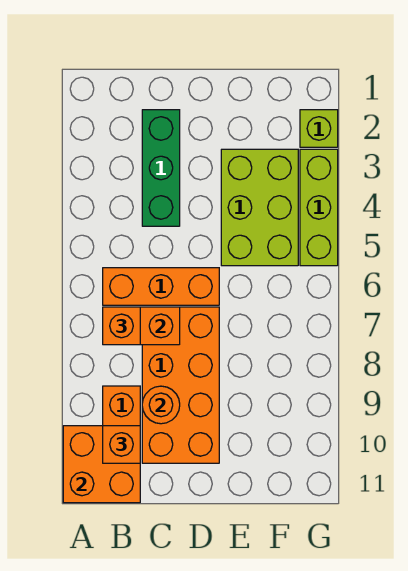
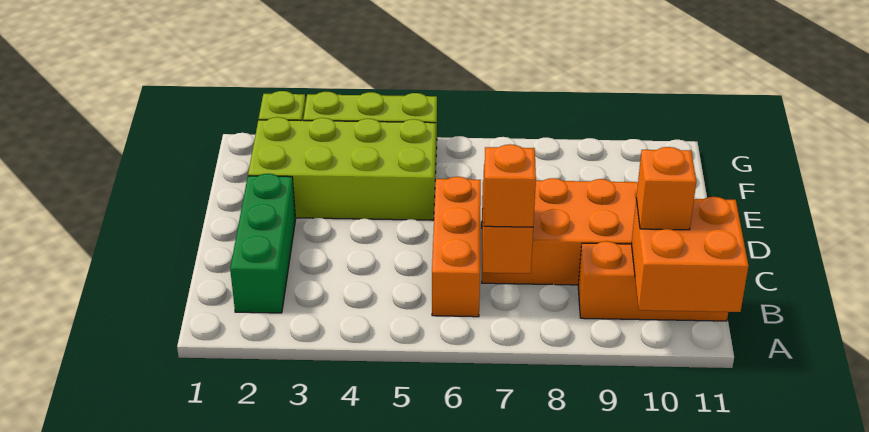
green 1x3 brick [142,110,180,226] -> green 1x3 brick turned to [230,174,296,313]
orange 1x1 round brick [142,386,180,424] -> none
lime 2x3 brick [221,149,298,266] -> lime 2x4 brick [248,117,436,220]

